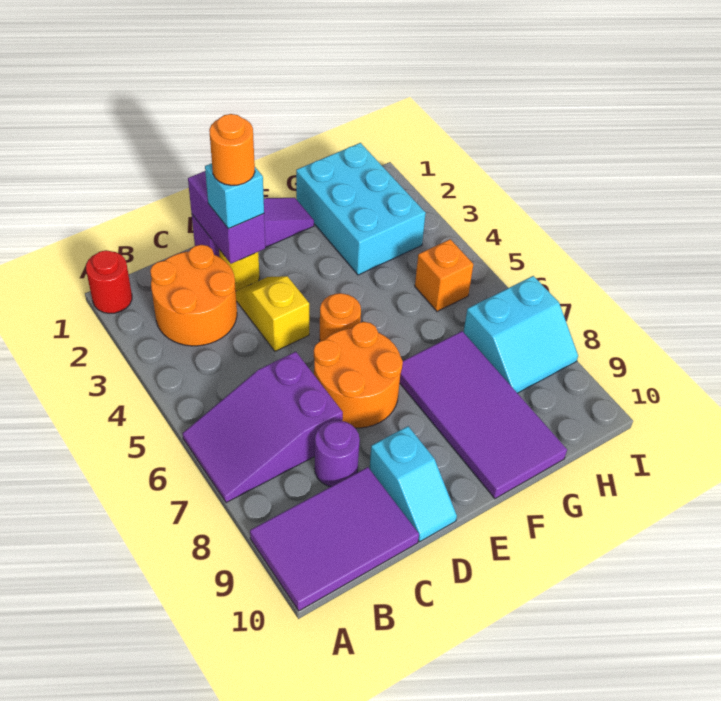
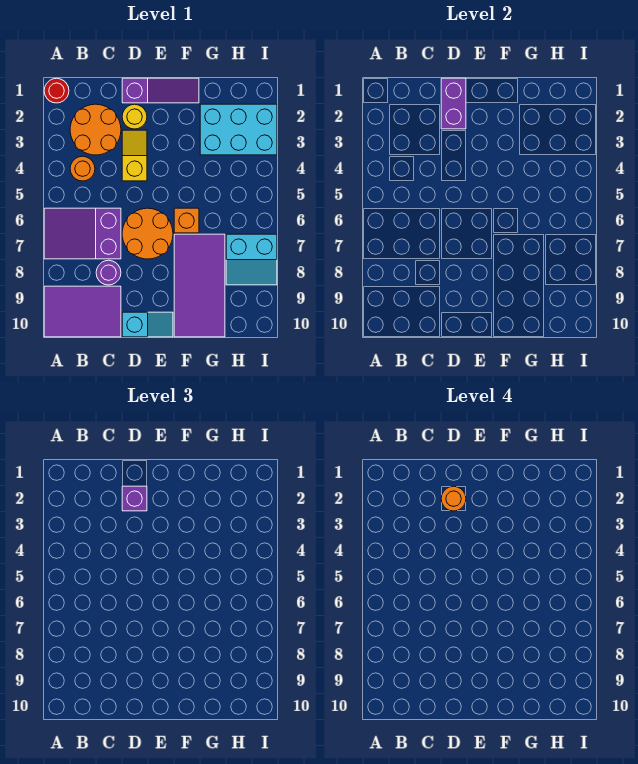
cyan 1x1 brick [205,163,264,229] -> purple 1x1 brick [122,486,147,511]
cyan 1x2 slope [370,426,457,542] -> cyan 1x2 slope turned to [122,312,173,337]
orange 1x1 round brick [320,293,361,341] -> orange 1x1 round brick moved to [70,156,95,181]
cyan 2x3 brick [296,143,426,275] -> cyan 2x3 brick turned to [200,104,277,155]
orange 1x1 brick [415,239,473,311] -> orange 1x1 brick moved to [174,208,199,233]

